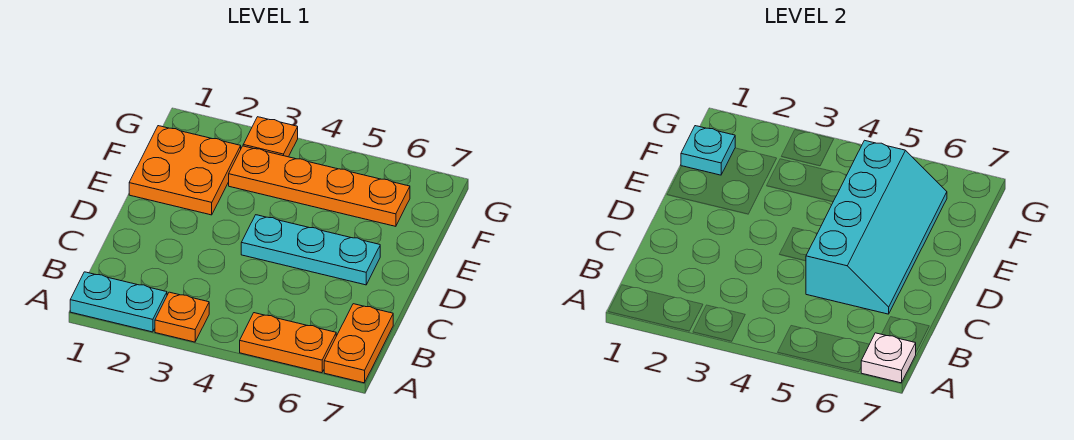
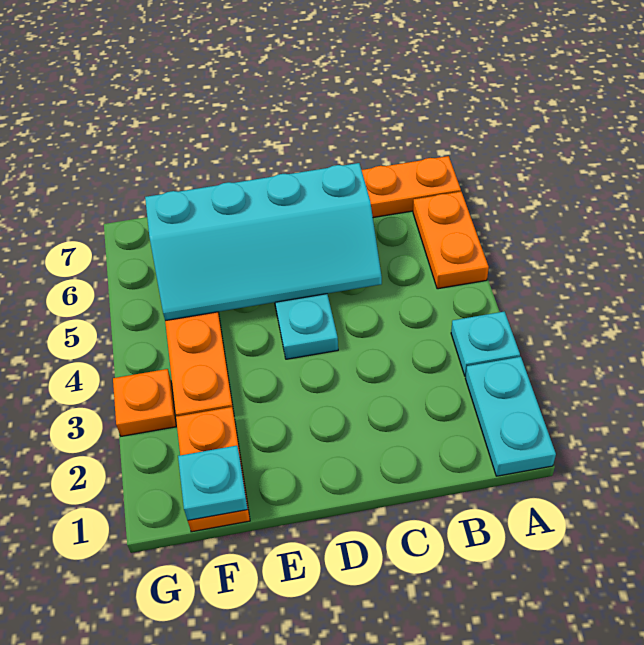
orange 1x1 plate [155,292,209,342] -> cyan 1x1 plate [451,312,520,376]
white 1x1 plate [861,333,916,383] -> none
cyan 2x4 slope [806,140,947,314] -> cyan 2x4 slope turned to [145,163,382,321]
orange 2x2 plate [129,126,241,215] -> orange 1x2 plate [176,407,250,532]

